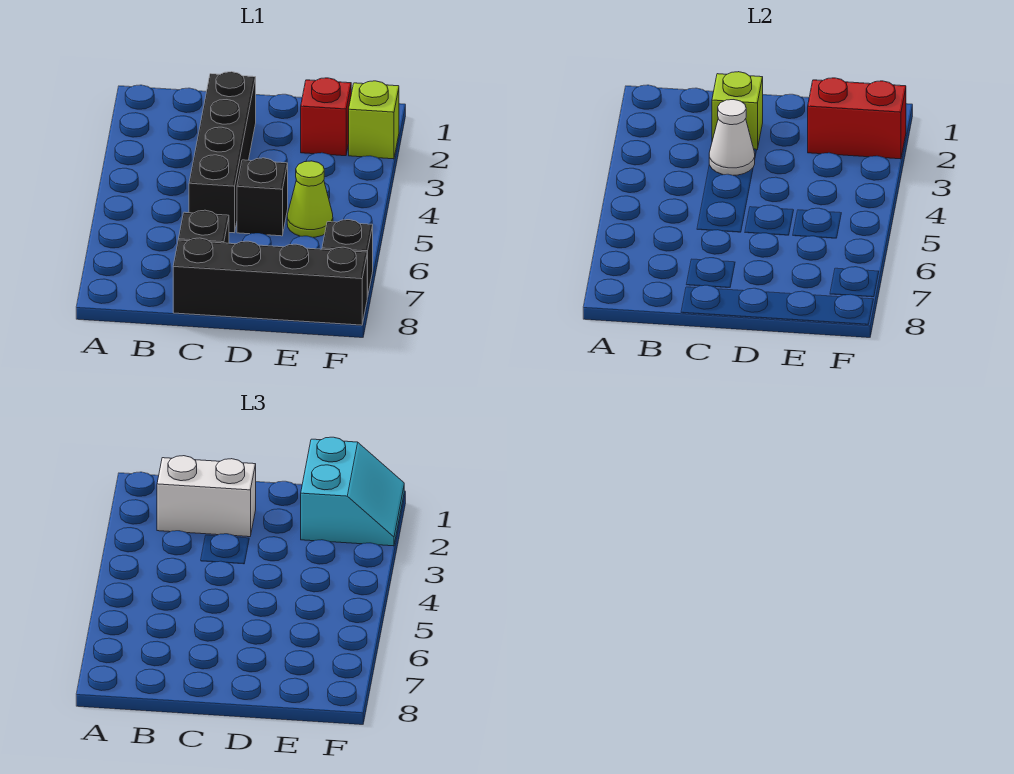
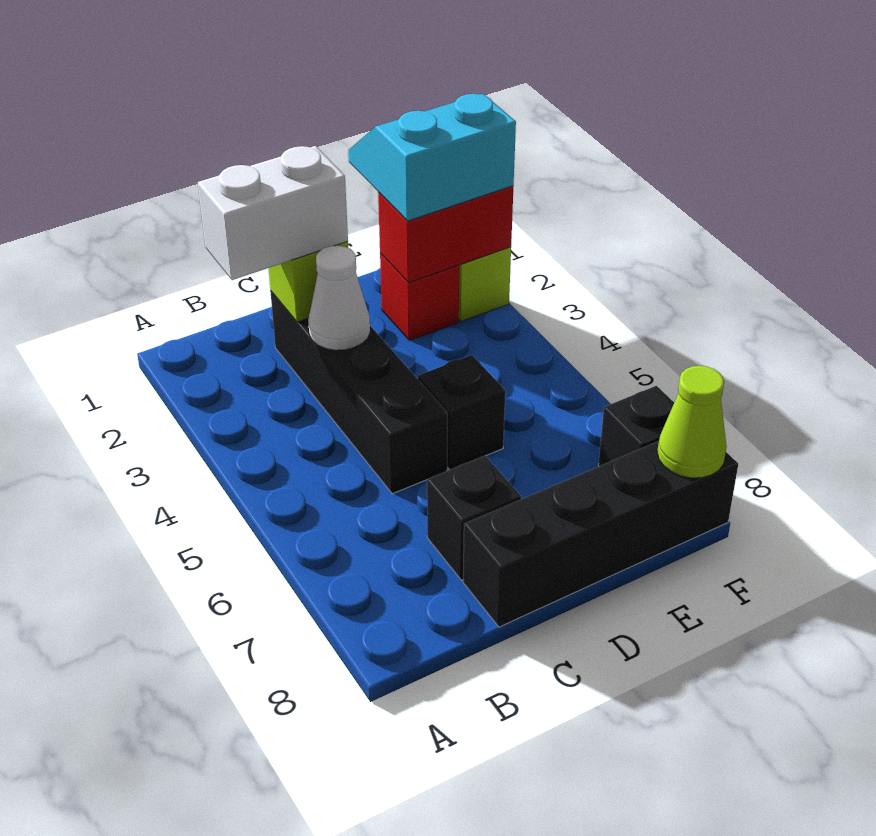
cyan 2x2 slope [301,437,404,546] -> cyan 2x2 slope turned to [348,93,516,221]
lime 1x1 cone [287,161,333,237] -> lime 1x1 cone moved to [657,366,727,478]

